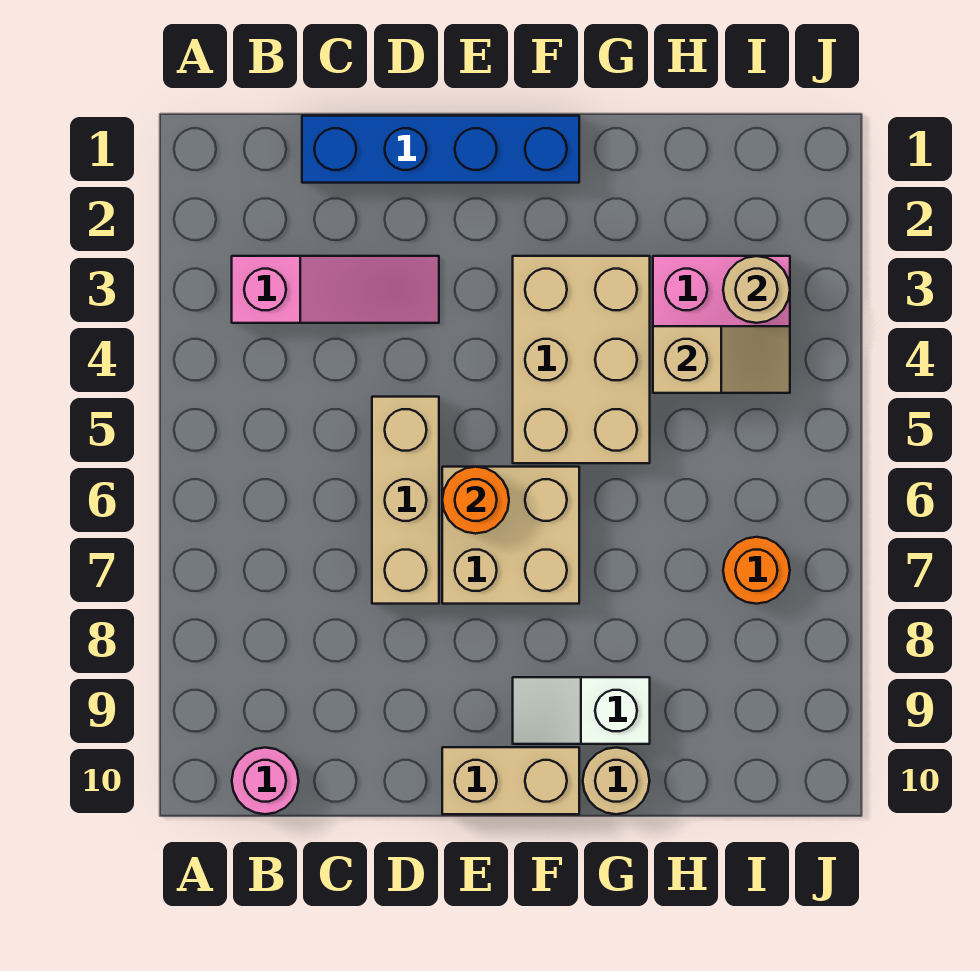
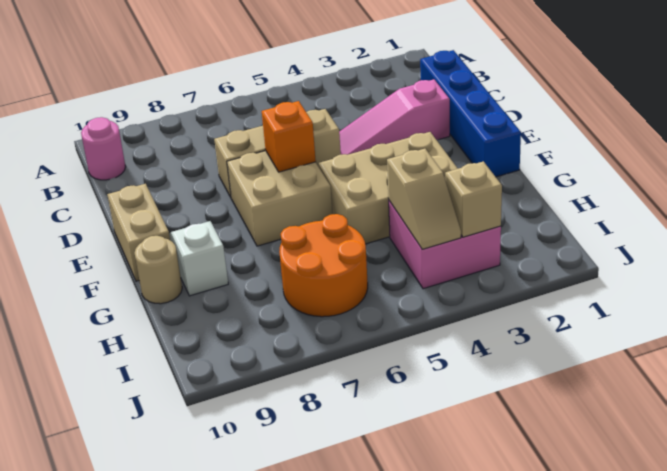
pink 1x3 slope [232,256,439,323] -> pink 1x3 slope turned to [339,79,450,155]
orange 1x1 round brick [442,467,509,534] -> orange 1x1 brick [262,101,316,172]
tan 1x1 round brick [723,256,790,323] -> tan 1x1 brick [445,161,502,237]
orange 1x1 round brick [723,537,790,604] -> orange 2x2 round brick [279,214,368,317]

